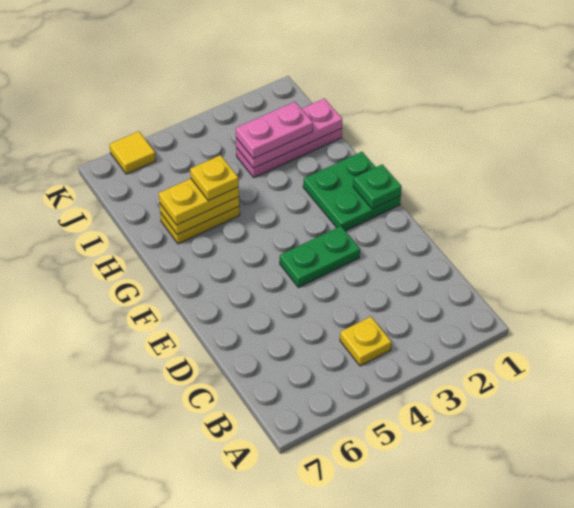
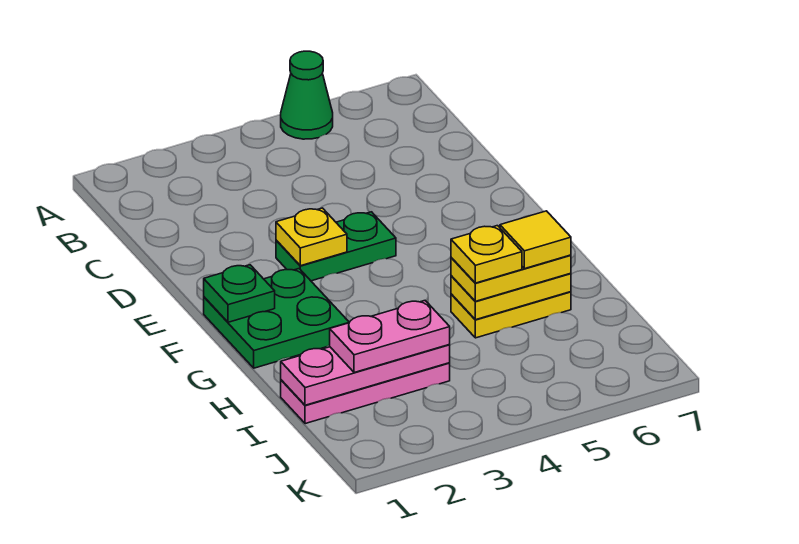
none -> green 1x1 cone [281,51,333,139]
yellow 1x1 plate [340,317,391,366] -> yellow 1x1 plate moved to [276,208,347,266]
yellow 1x1 tile [109,131,156,174] -> yellow 1x1 tile moved to [500,211,571,269]

